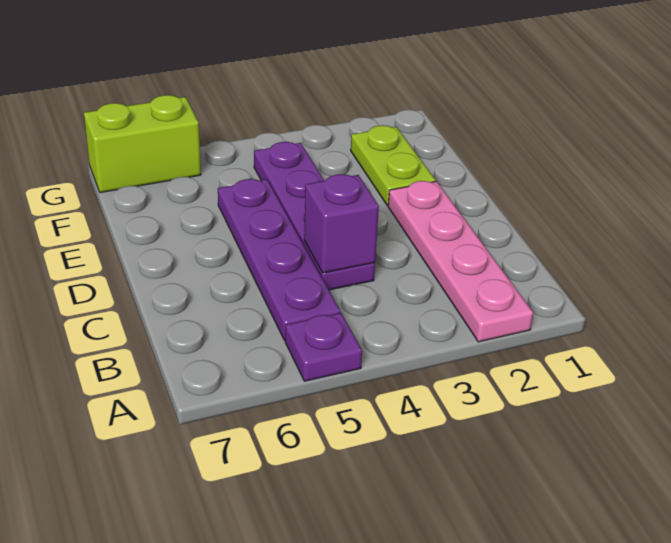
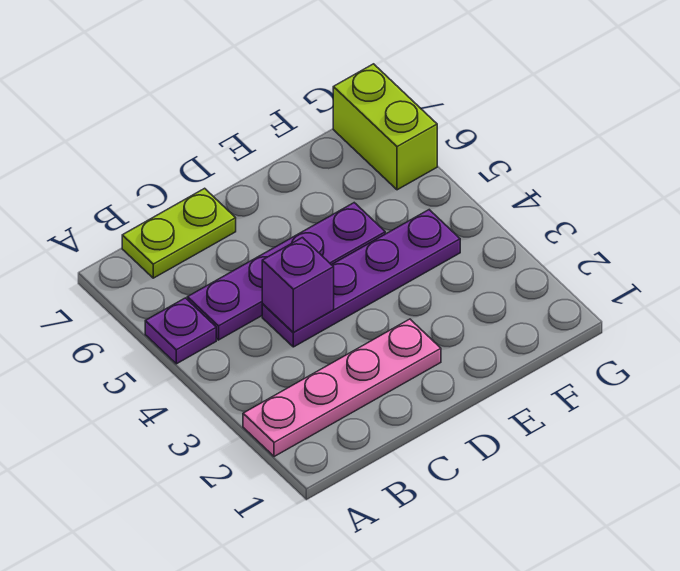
lime 1x2 plate [351,125,436,206] -> lime 1x2 plate moved to [122,188,236,278]

